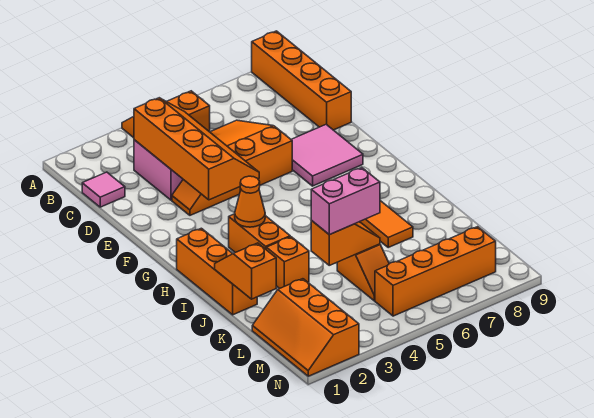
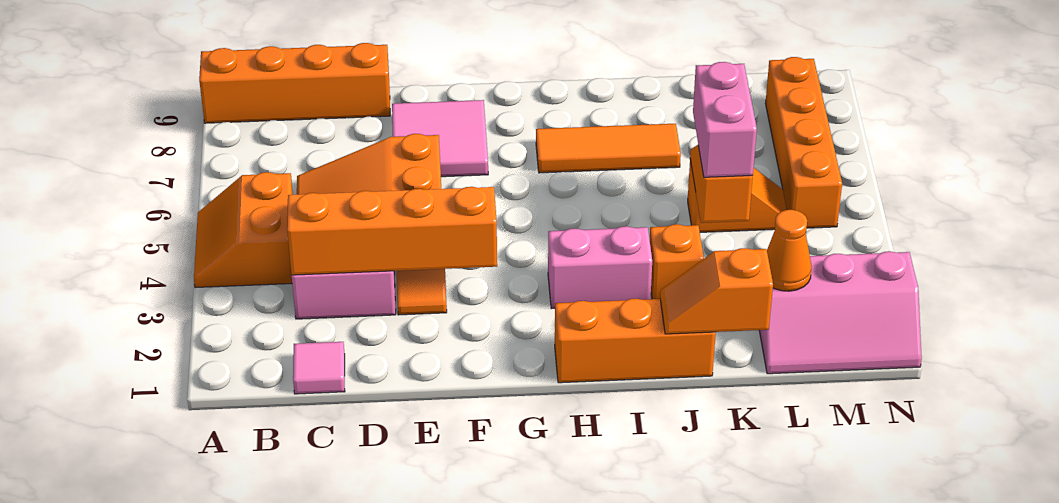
orange 1x2 brick [229,214,290,253] -> pink 1x2 brick [548,226,652,309]
orange 1x1 cone [235,176,265,227] -> orange 1x1 cone moved to [767,210,811,291]
orange 2x3 slope [252,279,359,376] -> pink 2x3 slope [759,251,922,374]

